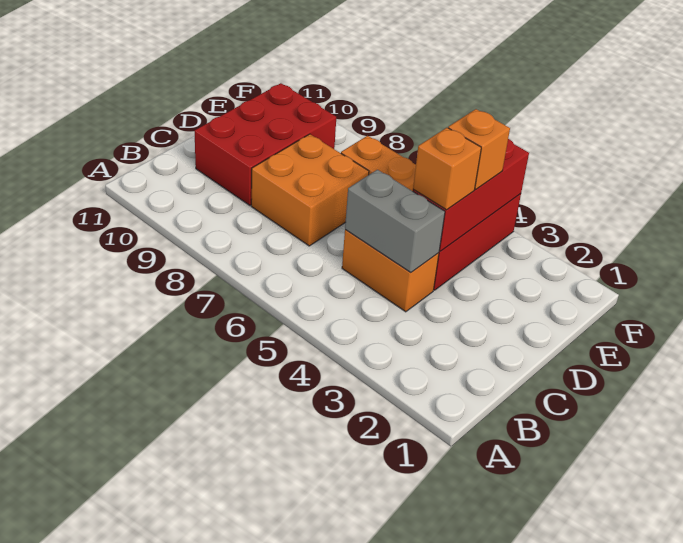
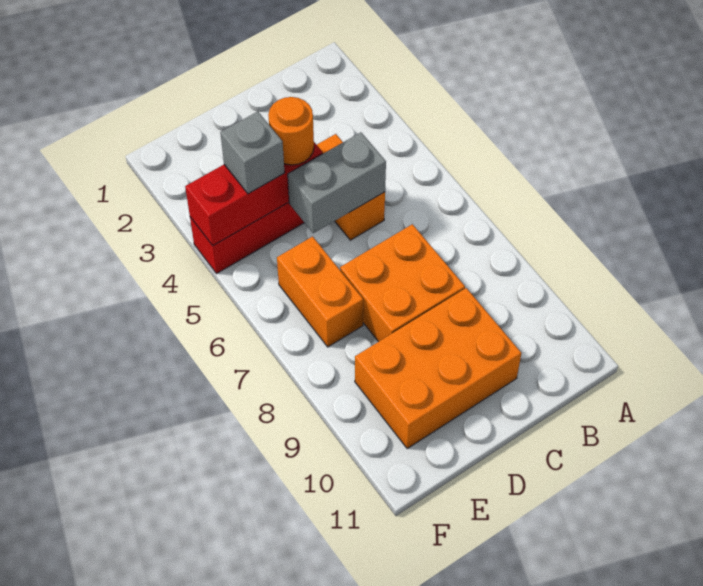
grey 1x2 brick [345,170,445,273] -> grey 1x2 brick turned to [288,132,386,233]
red 2x3 brick [194,83,336,206] -> orange 2x3 brick [355,288,521,449]
orange 1x1 brick [413,128,481,210] -> orange 1x1 round brick [268,97,314,165]
orange 1x1 brick [448,109,510,189] -> grey 1x1 brick [220,112,284,194]

